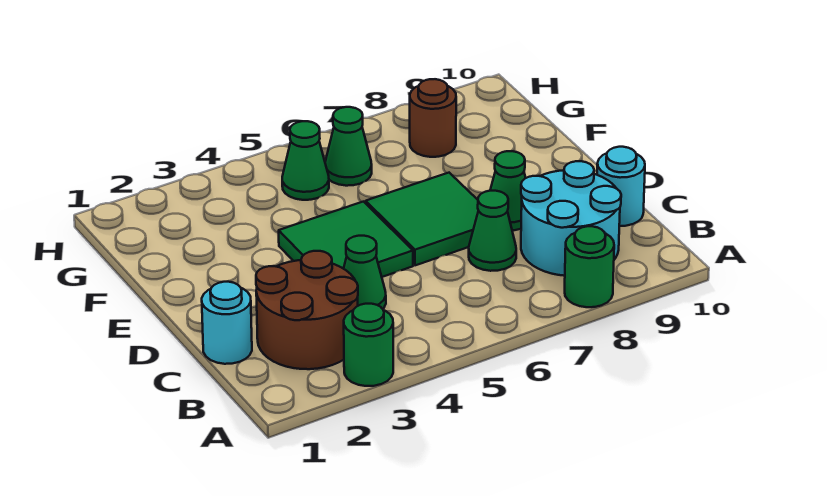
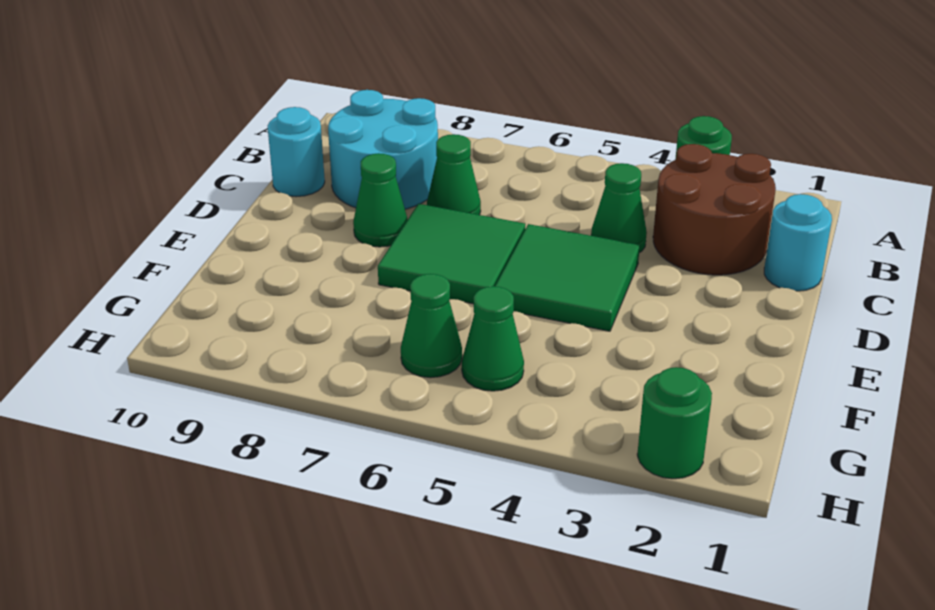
green 1x1 round brick [565,226,614,307] -> green 1x1 round brick moved to [637,367,712,479]
brown 1x1 round brick [410,79,456,157] -> none

